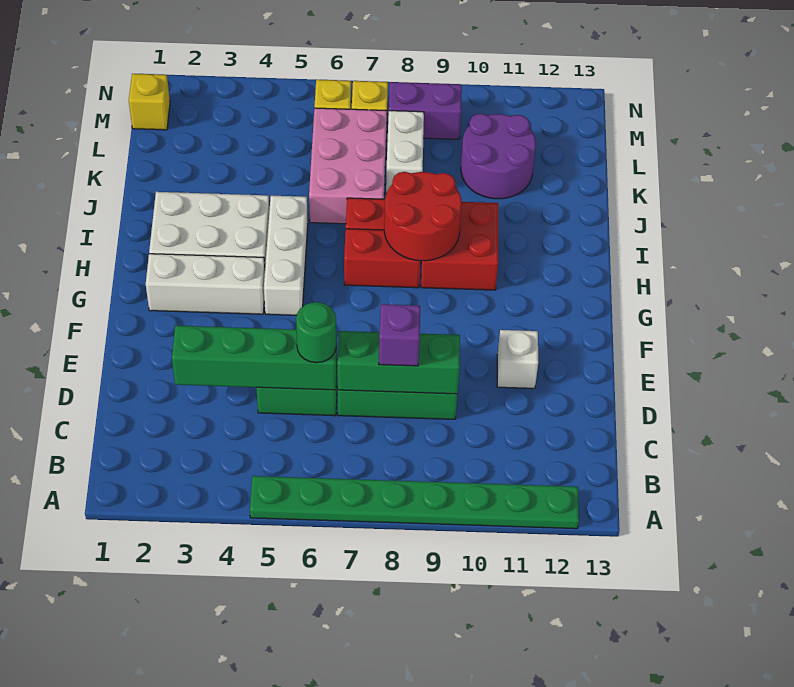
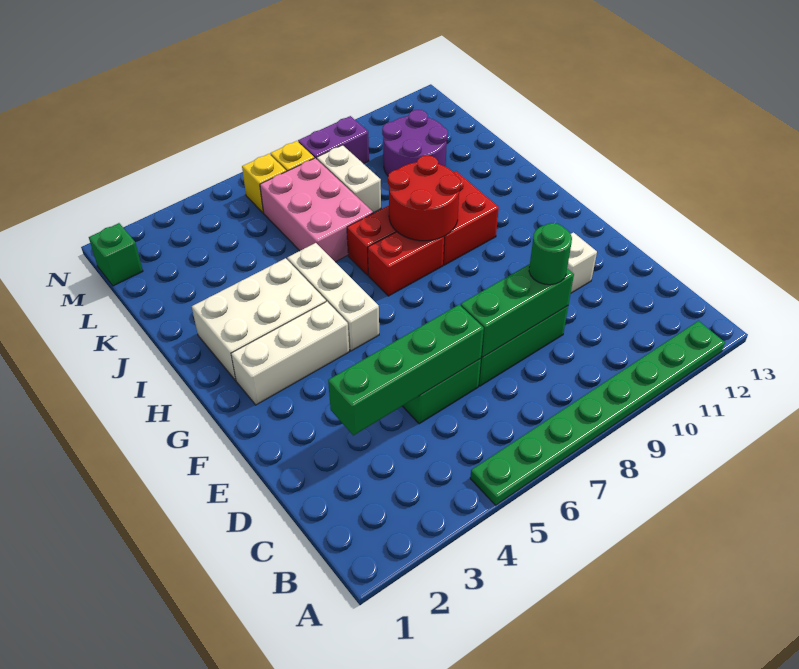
green 1x1 round brick [296,302,336,363] -> green 1x1 round brick moved to [529,223,572,285]
purple 1x1 brick [379,304,420,366] -> none
yellow 1x1 brick [129,74,170,130] -> green 1x1 brick [89,223,143,286]

